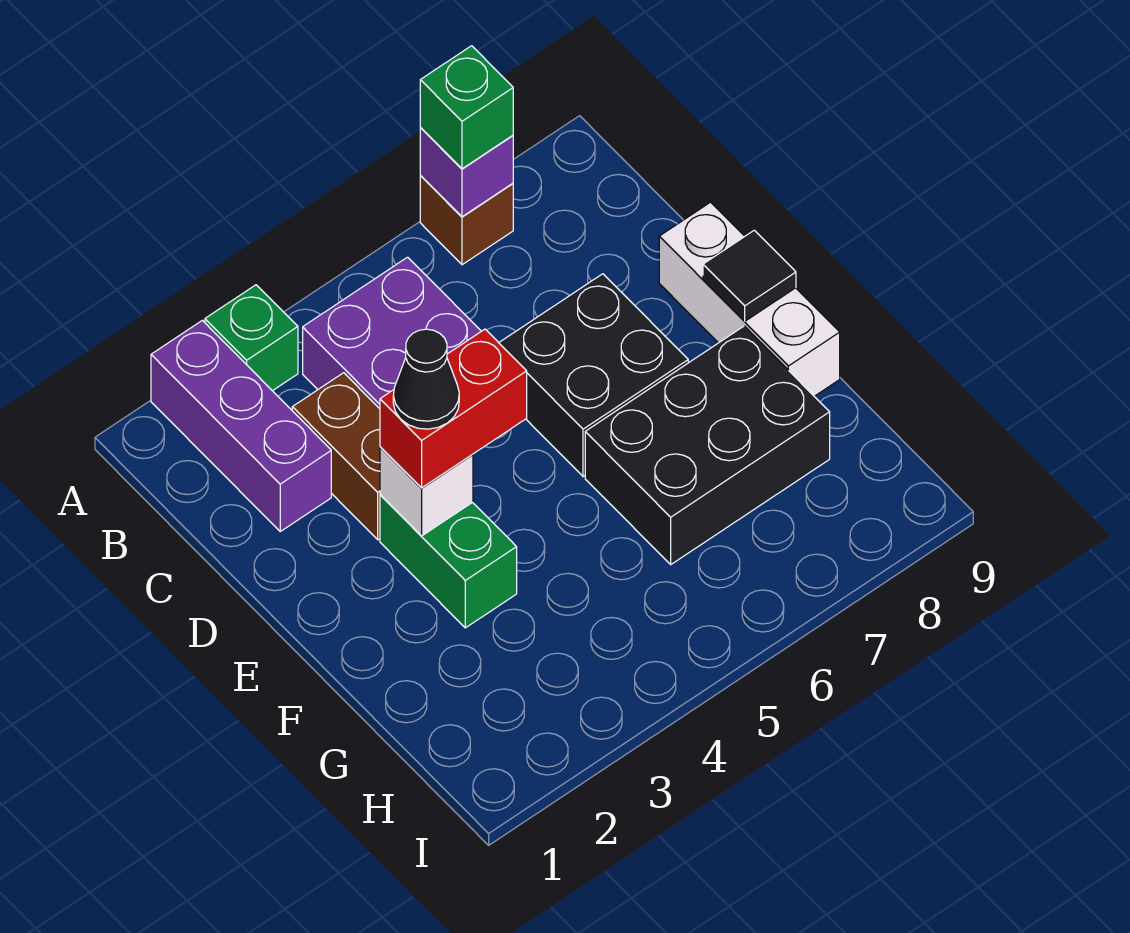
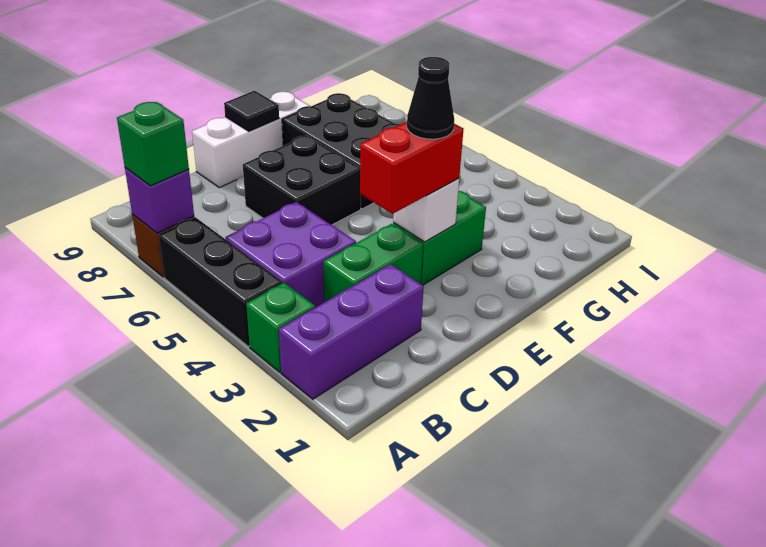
none -> black 1x3 brick [159,217,283,346]
brown 1x2 brick [292,373,380,540] -> green 1x2 brick [324,224,423,302]
red 1x2 brick [380,329,527,488] -> red 1x2 brick turned to [360,122,464,214]

